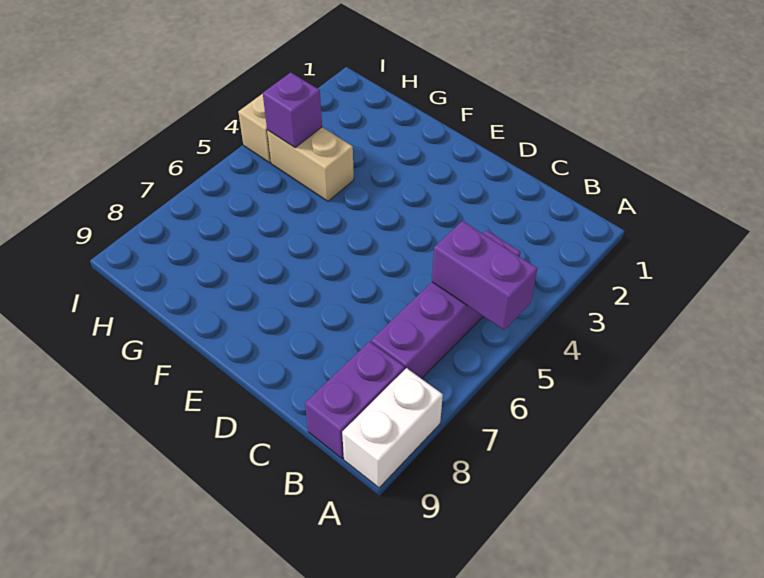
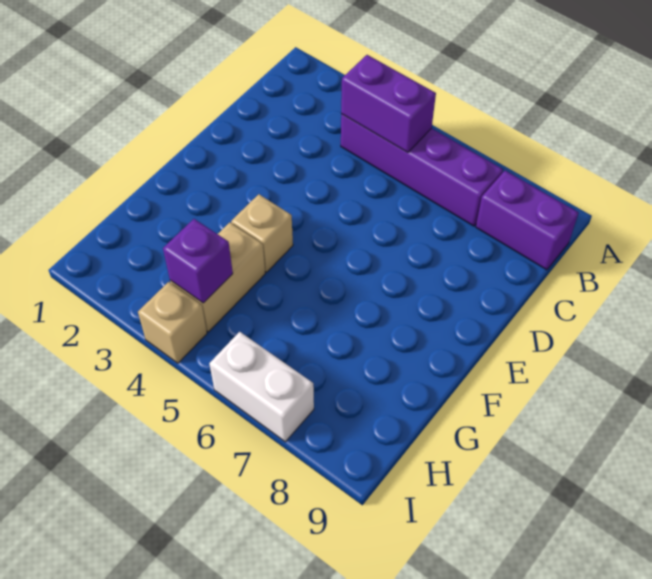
purple 1x2 brick [432,221,537,330] -> purple 1x2 brick turned to [341,55,436,153]
white 1x2 brick [342,368,443,488] -> white 1x2 brick moved to [209,332,314,442]
none -> tan 1x1 brick [231,194,293,272]

